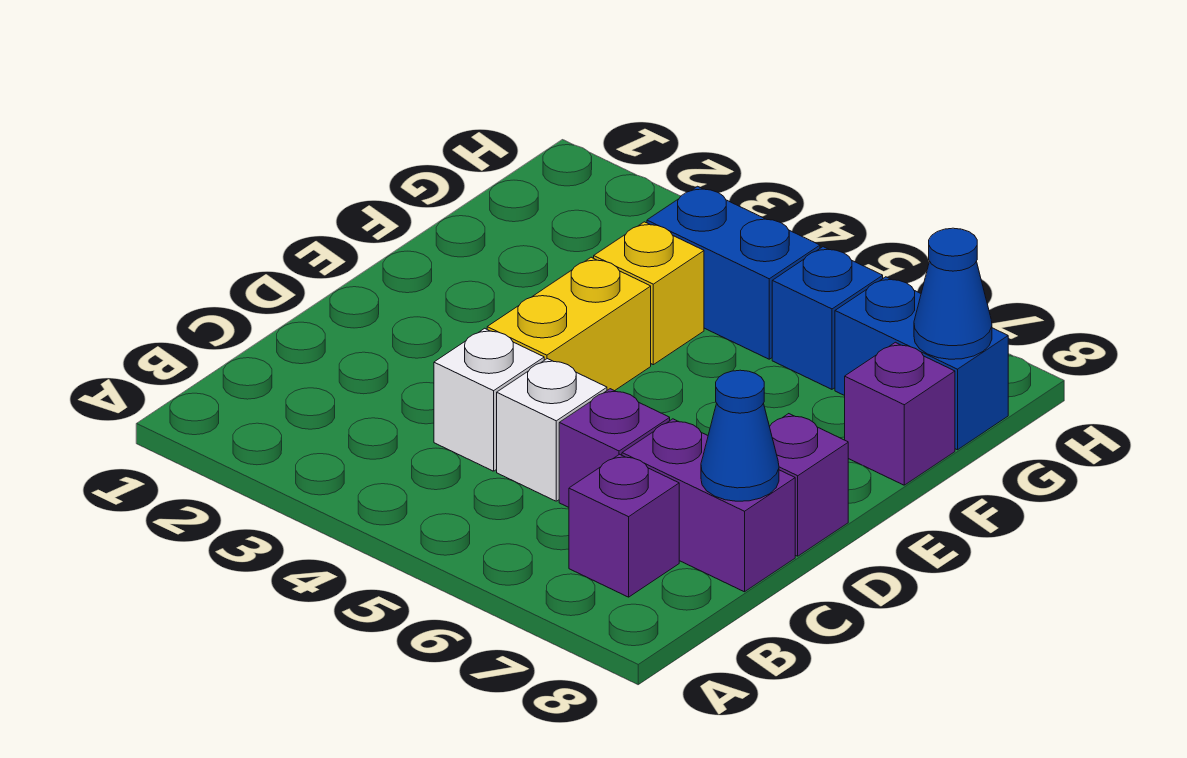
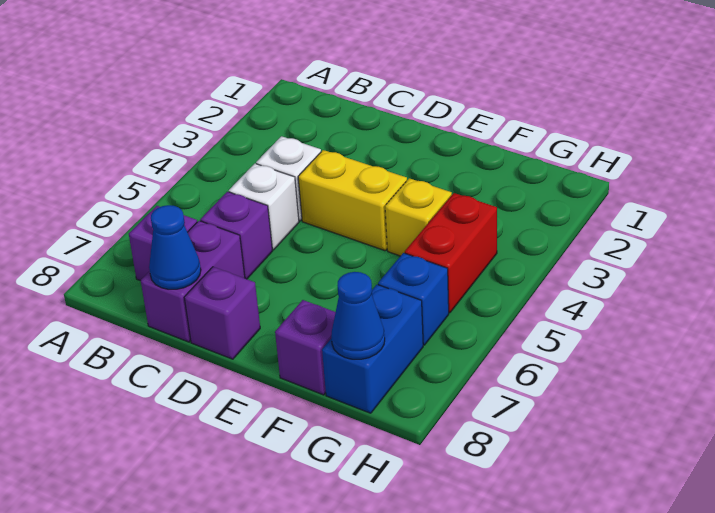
blue 1x2 brick [647,186,820,359] -> red 1x2 brick [405,193,497,313]

